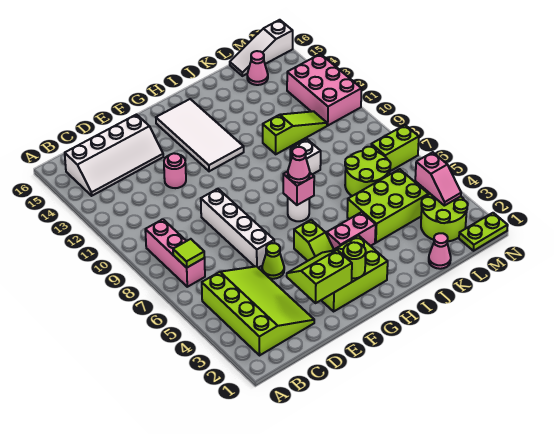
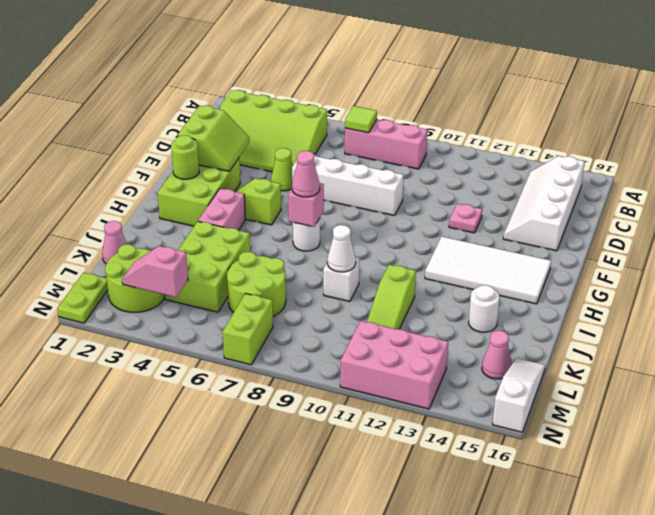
pink 1x1 round brick [164,153,186,188] -> pink 1x1 plate [449,204,482,233]
none -> white 1x1 cone [327,225,356,272]
none -> white 1x1 round brick [469,285,500,332]

